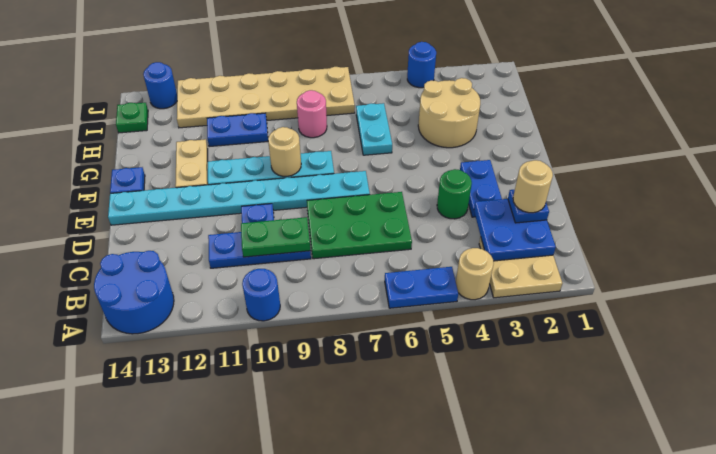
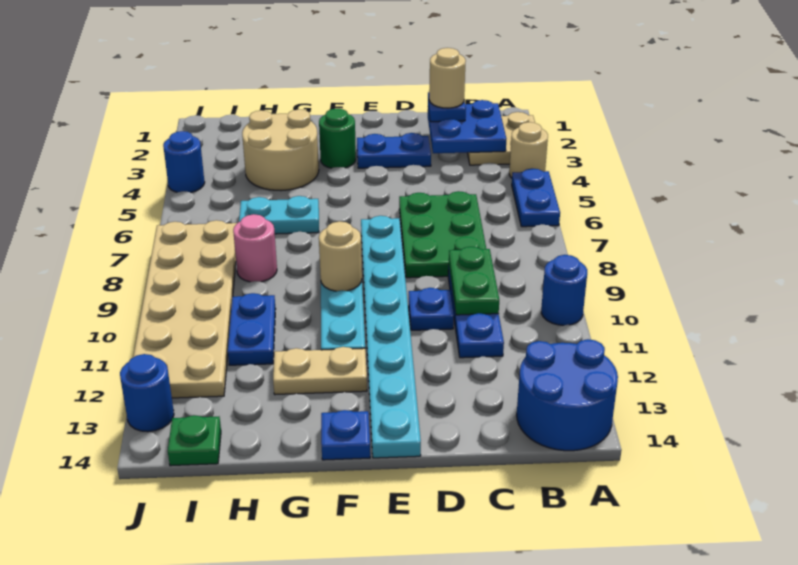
green 1x1 round brick [437,169,472,219] -> green 1x1 round brick moved to [319,109,356,168]

